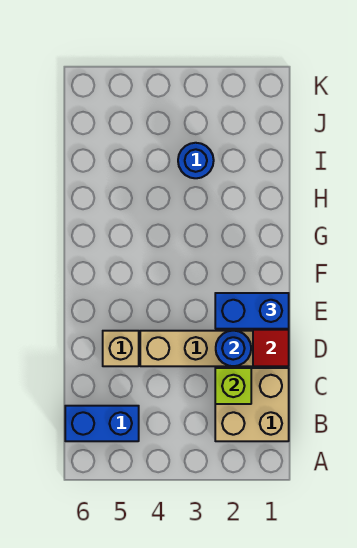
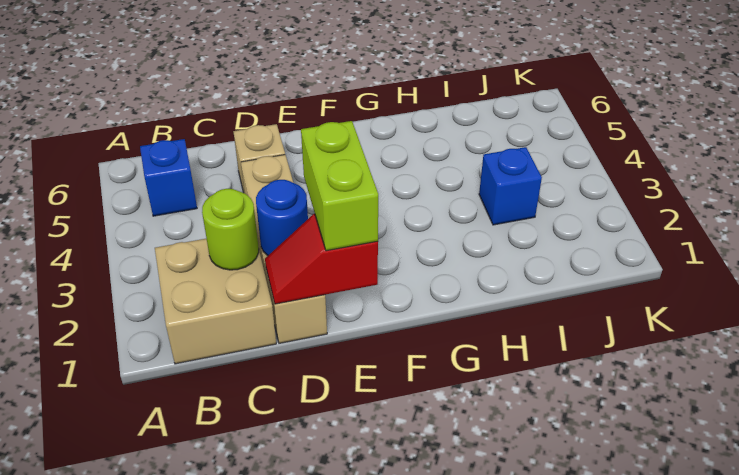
blue 1x2 brick [65,406,139,441] -> blue 1x1 brick [140,139,197,216]
lime 1x1 brick [215,368,251,404] -> lime 1x1 round brick [202,189,259,270]
blue 1x2 brick [215,293,289,329] -> lime 1x2 brick [301,121,378,251]
blue 1x1 round brick [178,143,214,178] -> blue 1x1 brick [479,147,542,225]

